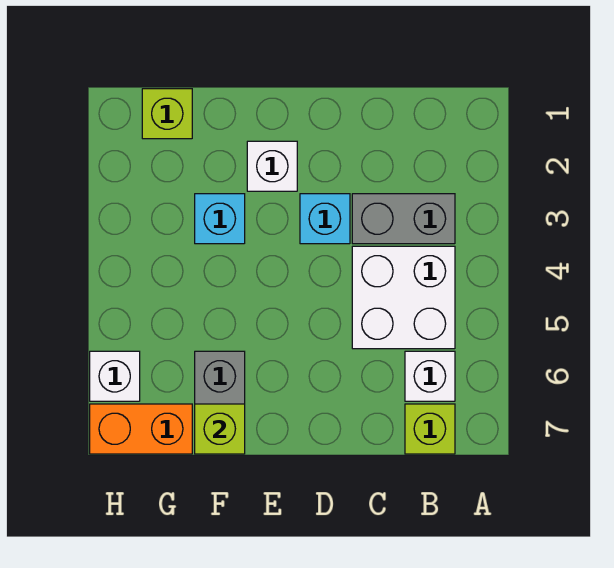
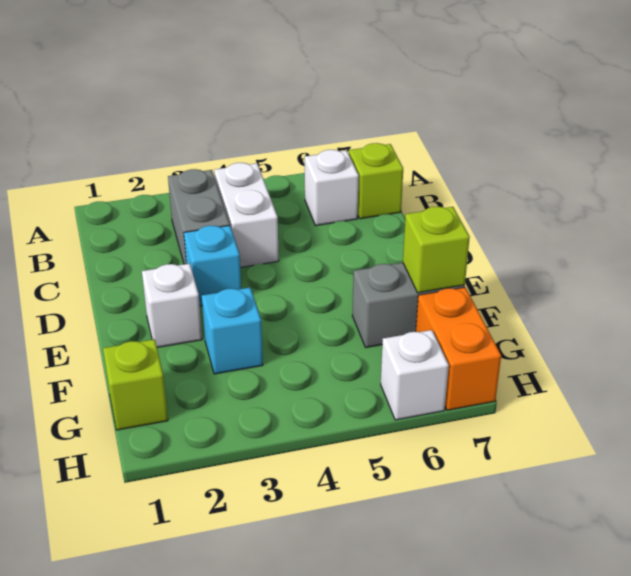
white 2x2 brick [352,246,455,349] -> white 1x2 brick [214,163,279,267]

